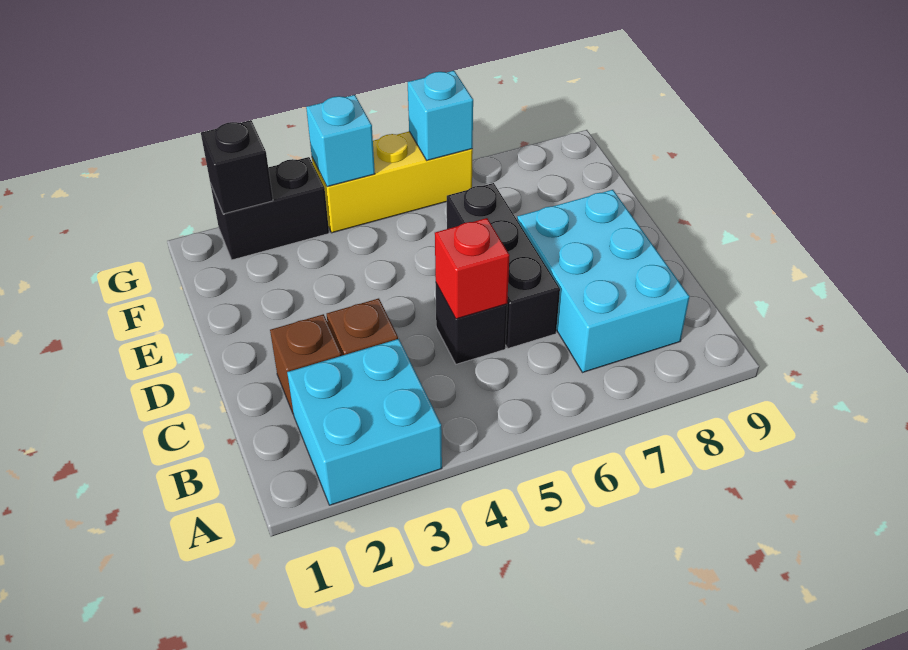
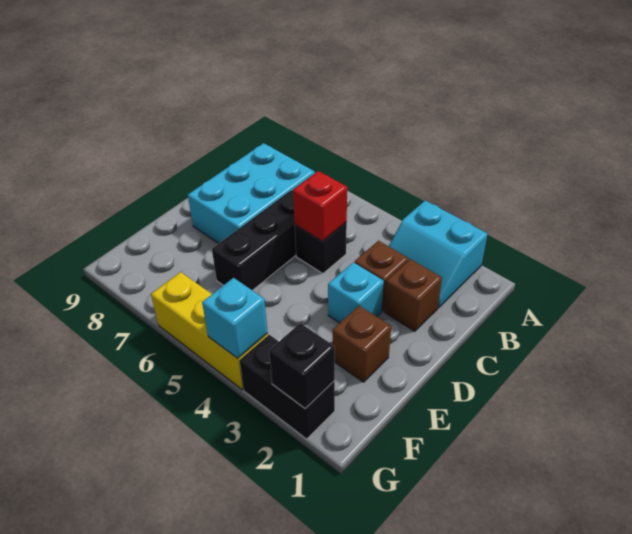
cyan 2x2 brick [287,339,442,505] -> cyan 2x2 slope [389,200,487,308]
none -> brown 1x1 brick [333,306,391,382]
cyan 1x1 brick [408,71,473,160] -> cyan 1x1 brick moved to [328,262,384,323]

